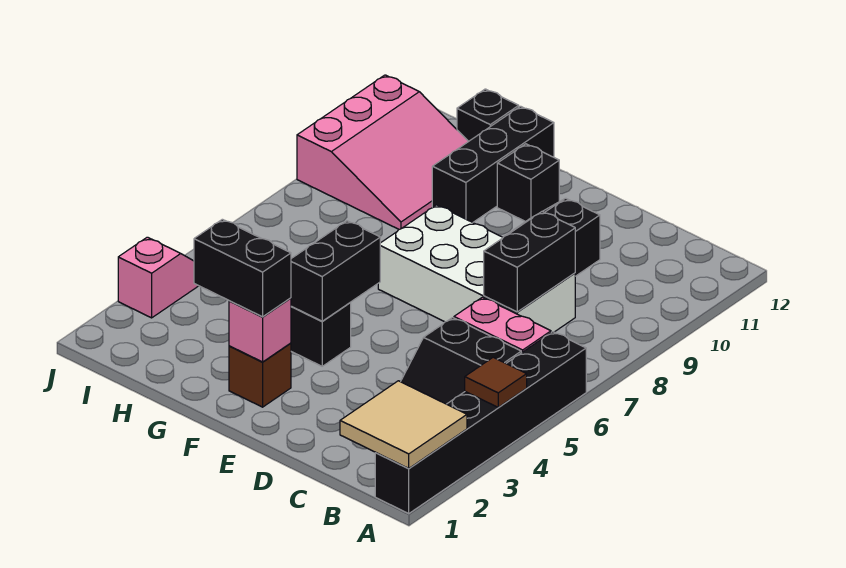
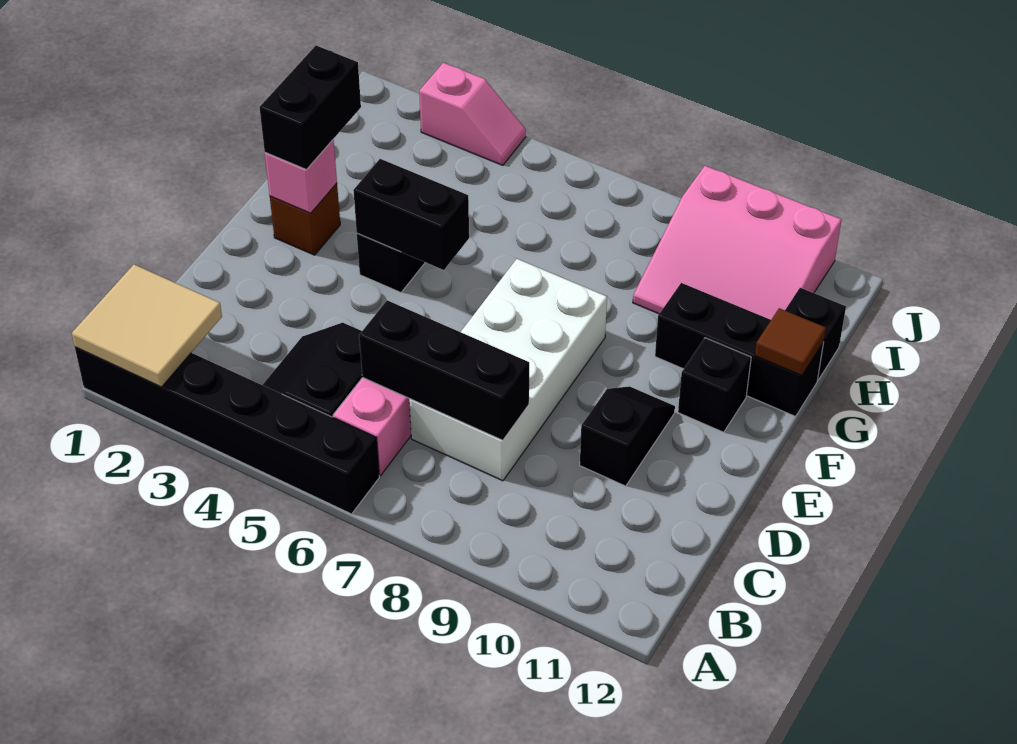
brown 1x1 tile [465,357,527,407] -> brown 1x1 tile moved to [755,308,826,375]
black 1x2 brick [484,211,575,312] -> black 1x3 brick [359,300,529,440]

